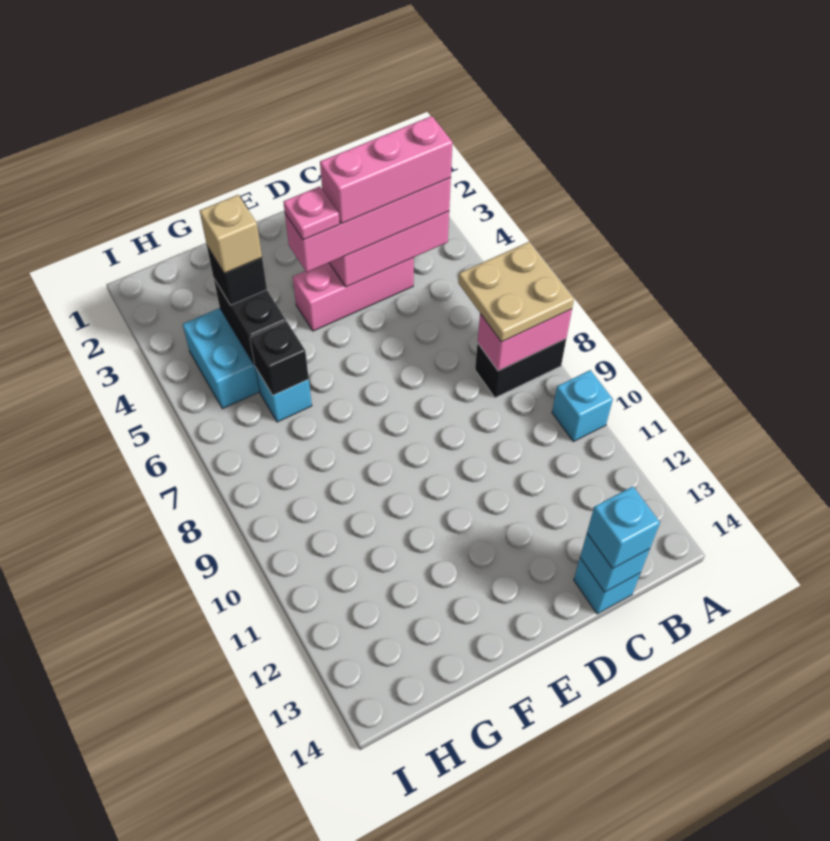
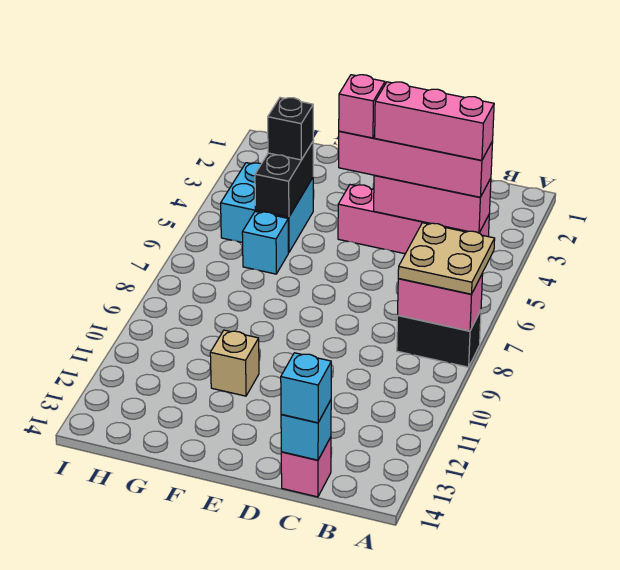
cyan 1x1 brick [552,370,613,442] -> none
pink 1x3 brick [293,258,414,331] -> pink 1x4 brick [338,185,489,254]
cyan 1x1 brick [574,558,640,614] -> pink 1x1 brick [281,437,331,497]
pink 1x1 plate [284,186,340,240] -> pink 1x1 brick [339,75,385,138]
tan 1x1 brick [200,195,262,273] -> tan 1x1 brick moved to [210,330,259,396]
black 1x1 brick [250,321,309,395] -> none

